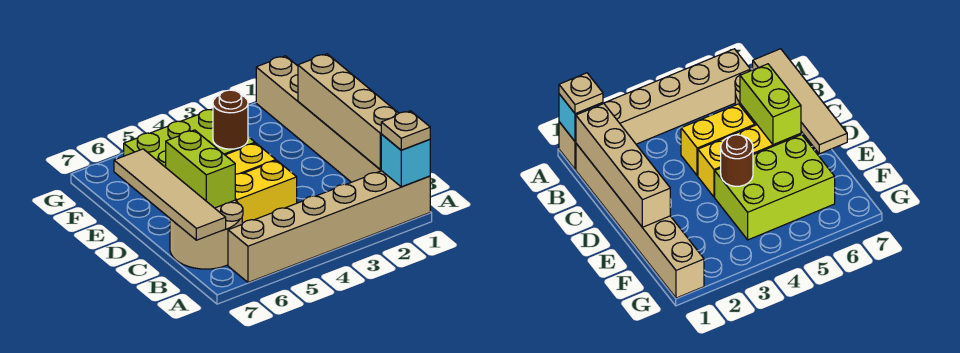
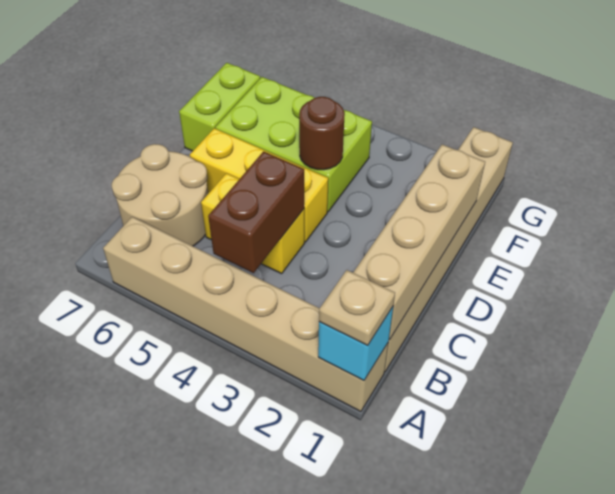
none -> brown 1x2 brick [208,151,304,273]
tan 1x4 tile [114,149,226,240] -> none
lime 1x2 brick [166,130,235,208] -> lime 1x2 brick moved to [179,63,260,151]

